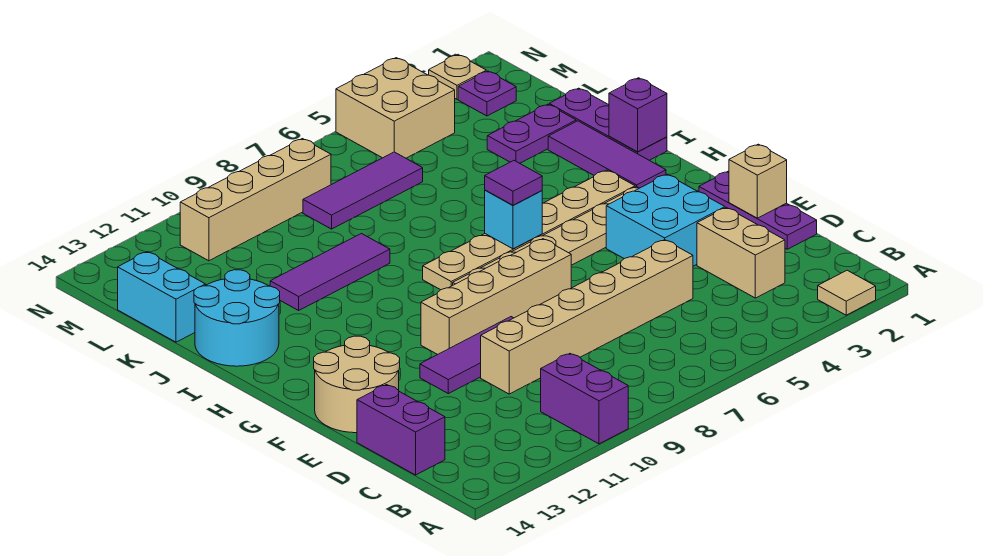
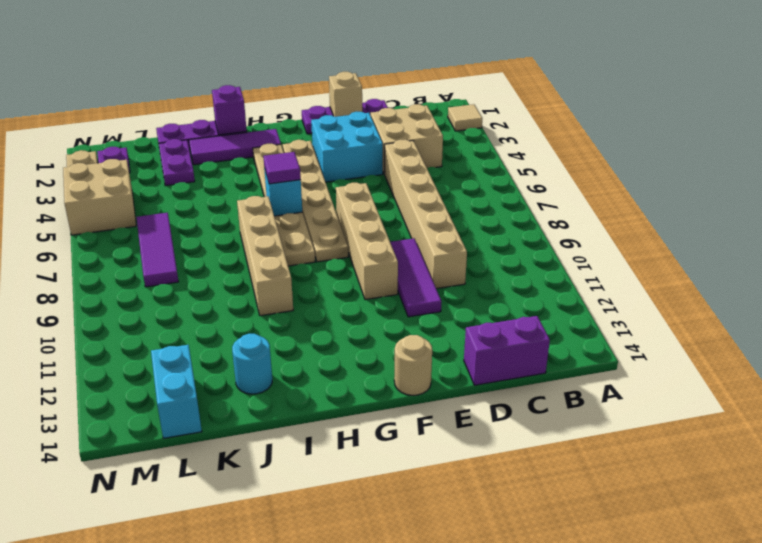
purple 1x2 brick [541,354,628,444] -> none
tan 1x2 brick [697,208,785,298] -> tan 2x2 brick [371,104,443,174]
tan 2x2 round brick [314,336,400,433] -> tan 1x1 round brick [394,335,432,395]
cyan 2x2 round brick [194,270,280,366] -> cyan 1x1 round brick [232,334,272,394]
purple 1x3 tile [270,233,390,310] -> none
cyan 1x2 brick [118,252,205,342] -> cyan 1x2 brick turned to [151,345,202,438]
tan 1x4 brick [180,139,331,261] -> tan 1x4 brick moved to [237,196,293,316]

